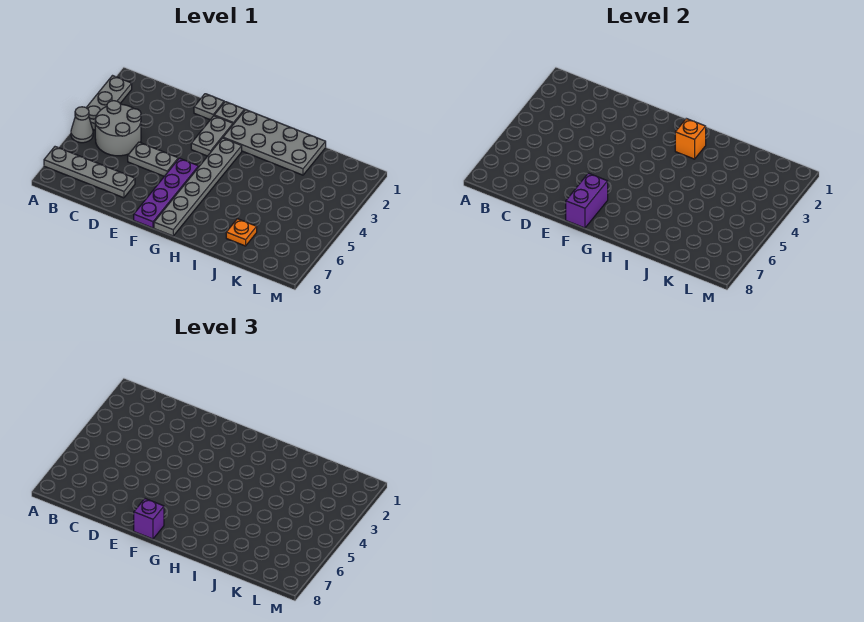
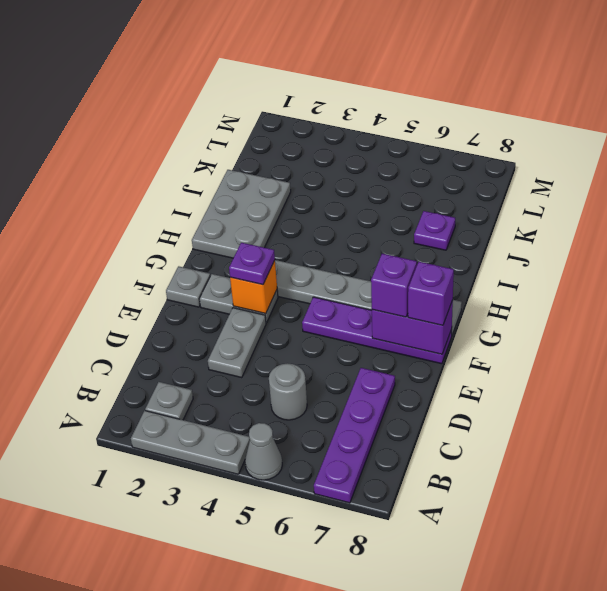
grey 1x4 plate [44,147,135,198] -> purple 1x4 plate [314,368,395,503]
grey 2x2 round brick [95,101,141,156] -> grey 1x1 round brick [269,363,307,420]
grey 1x2 plate [128,142,178,176] -> grey 1x2 plate moved to [208,308,266,378]
grey 1x1 plate [194,94,224,120] -> grey 1x1 plate moved to [145,382,193,420]
none -> purple 1x1 plate [229,243,275,285]
none -> purple 1x1 brick [371,254,417,317]
grey 2x4 plate [223,110,326,175] -> grey 2x3 plate [192,170,291,258]
orange 1x1 brick [675,118,706,159] -> orange 1x1 brick moved to [230,260,277,314]
orange 1x1 plate [226,219,257,246] -> purple 1x1 plate [414,211,455,250]

